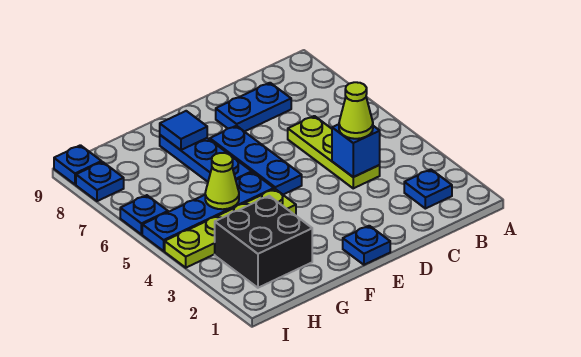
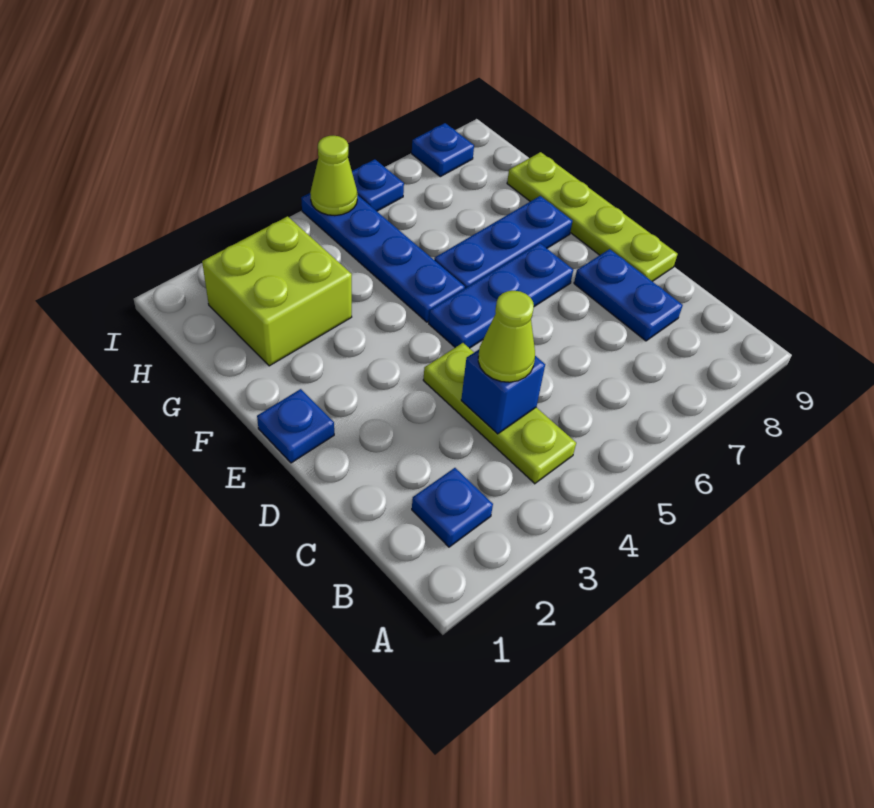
lime 1x3 plate [288,116,380,188] -> lime 1x3 plate turned to [423,343,576,484]
lime 1x4 plate [165,189,296,268] -> lime 1x4 plate moved to [507,152,678,281]
blue 1x1 tile [160,111,207,150] -> none
black 2x2 brick [215,196,312,288] -> lime 2x2 brick [202,216,352,366]
lime 1x1 cone [205,153,239,209] -> lime 1x1 cone moved to [310,136,357,216]
blue 1x1 plate [54,145,102,184] -> none

